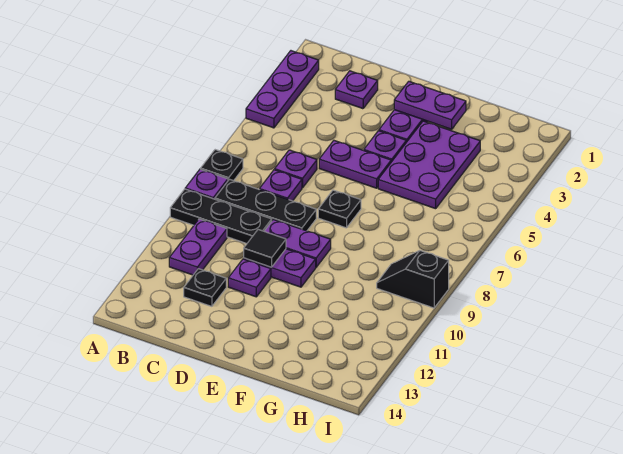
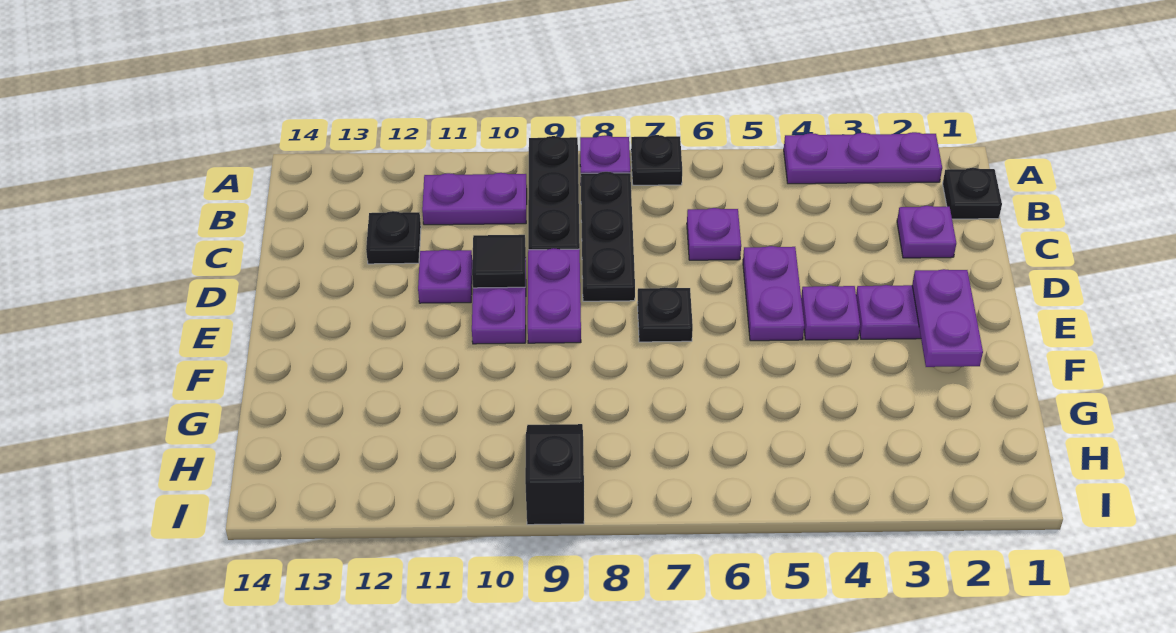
none -> black 1x1 plate [943,168,1002,219]
purple 1x1 plate [260,170,302,201] -> none
purple 2x3 plate [378,121,480,209] -> none

